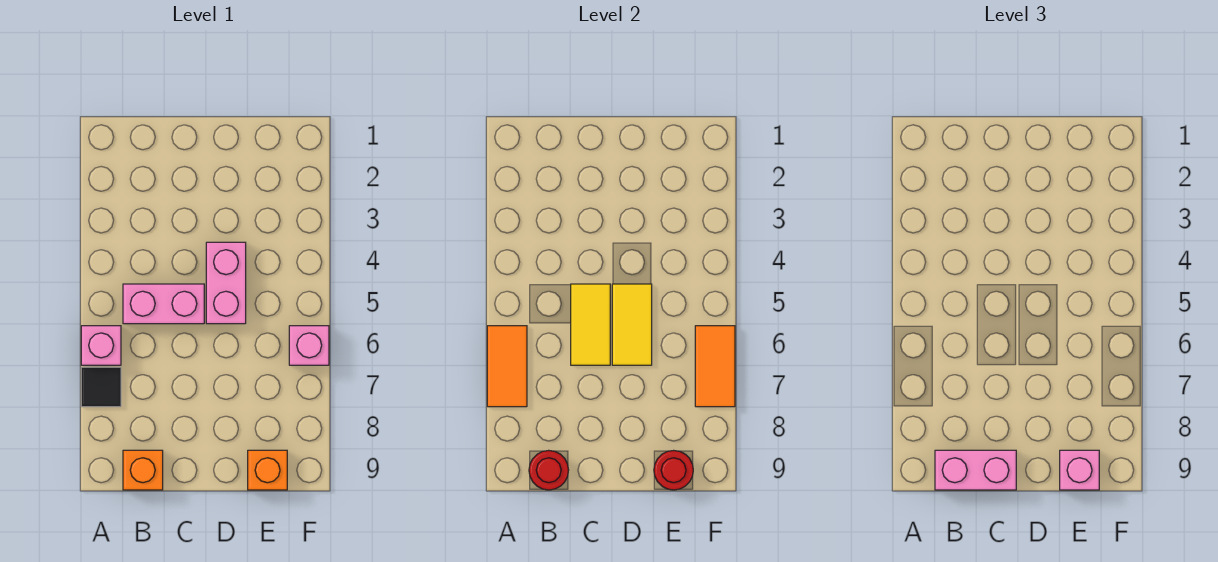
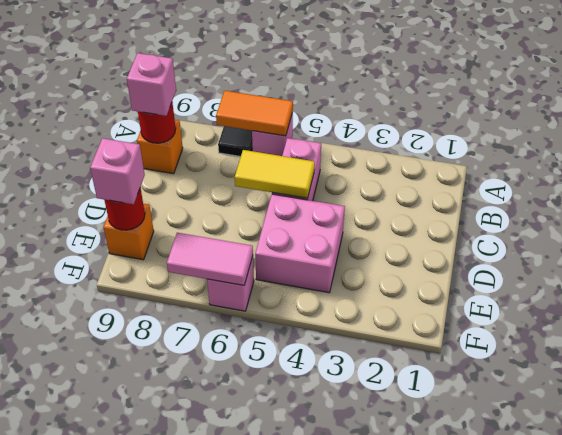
pink 1x2 brick [935,450,1016,490] -> pink 1x1 brick [127,53,176,116]
pink 1x2 brick [206,242,246,324] -> pink 2x2 brick [255,194,345,293]
yellow 1x2 tile [612,284,652,365] -> none
orange 1x2 tile [695,326,735,407] -> pink 1x2 tile [167,233,253,285]

